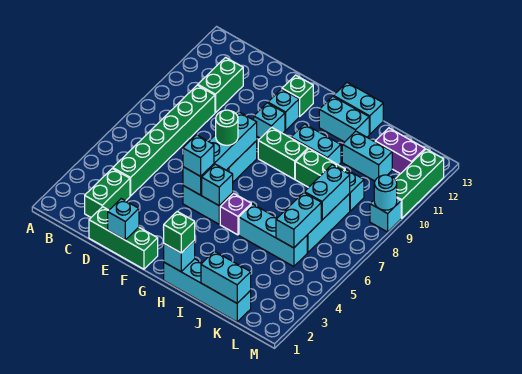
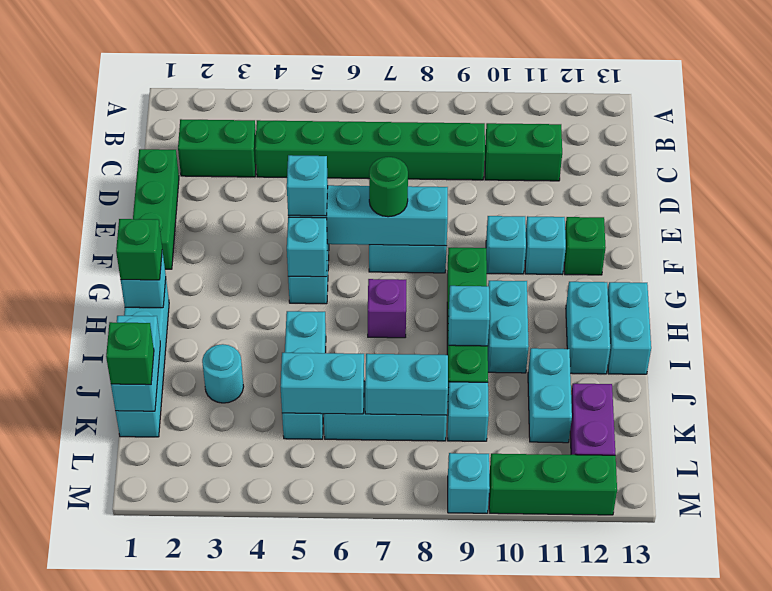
cyan 1x1 brick [108,199,139,240] -> cyan 1x1 brick moved to [448,286,490,346]
purple 1x1 brick [220,193,251,235] -> purple 1x1 brick moved to [368,279,406,338]
none -> green 1x1 brick [106,322,154,385]
cyan 1x1 round brick [374,175,397,210] -> cyan 1x1 round brick moved to [202,344,244,403]

